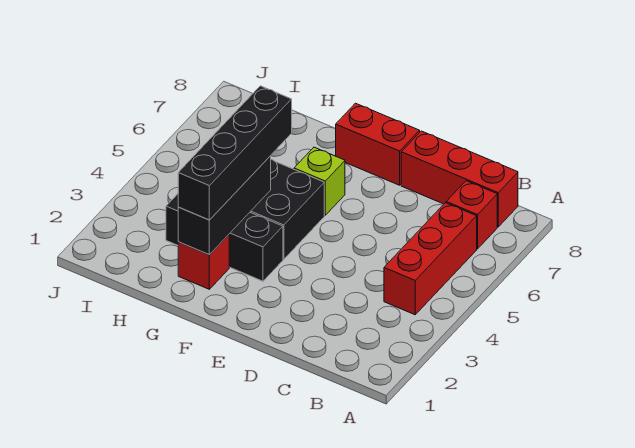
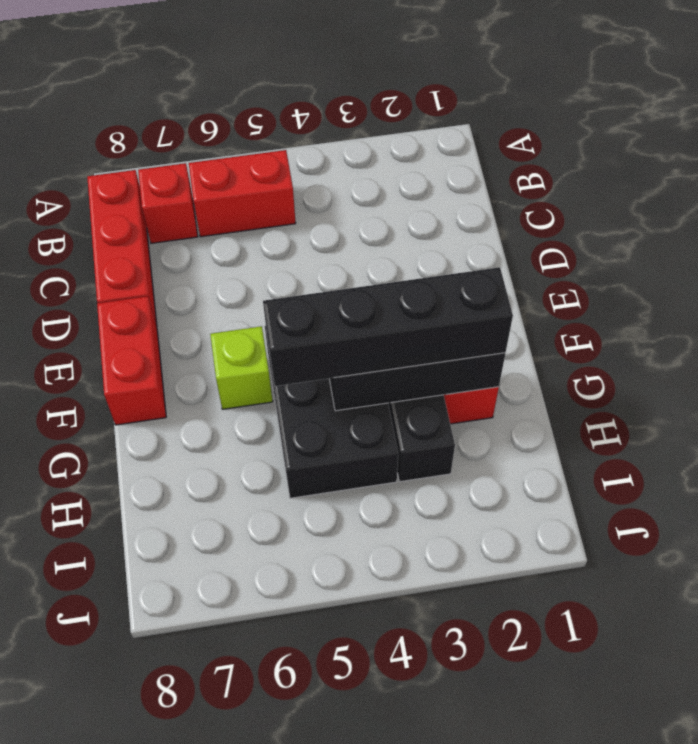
red 1x3 brick [384,203,477,315] -> red 1x2 brick [189,150,296,237]

